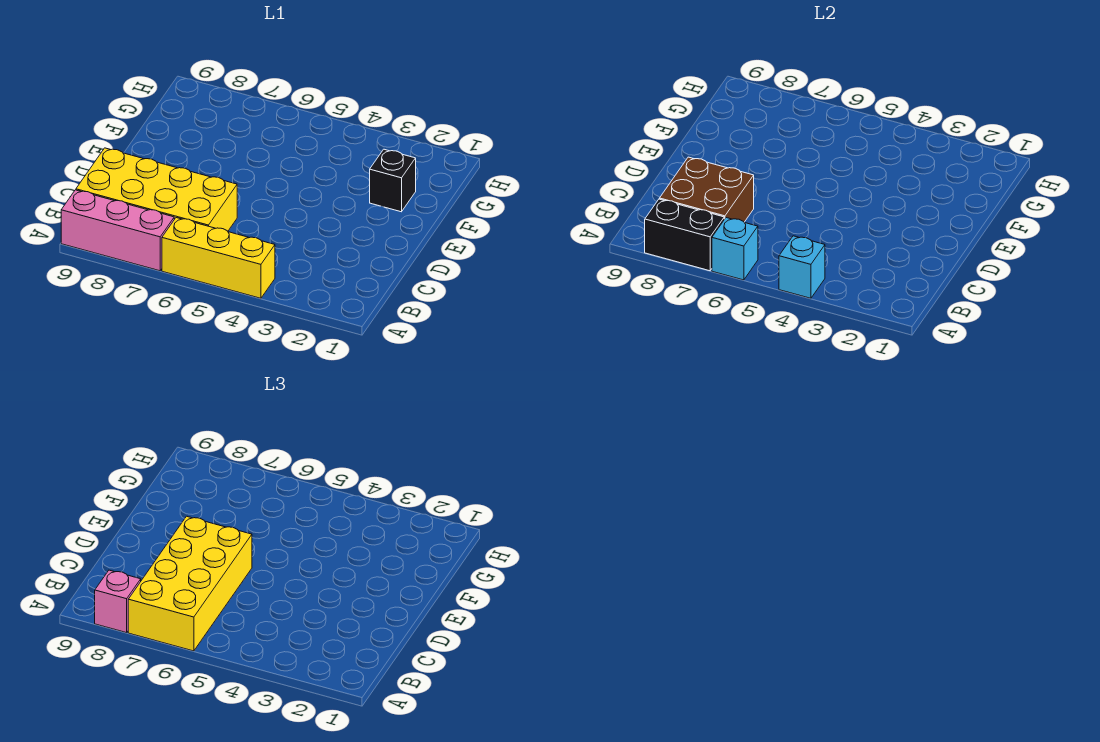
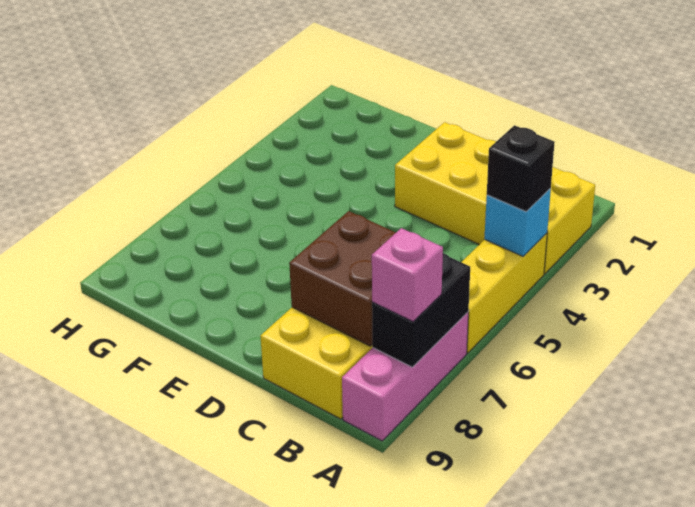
cyan 1x1 brick [712,218,758,280] -> none
yellow 2x4 brick [128,516,252,651] -> yellow 2x4 brick moved to [395,122,595,274]
black 1x1 brick [370,149,416,212] -> black 1x1 brick moved to [487,125,555,212]

